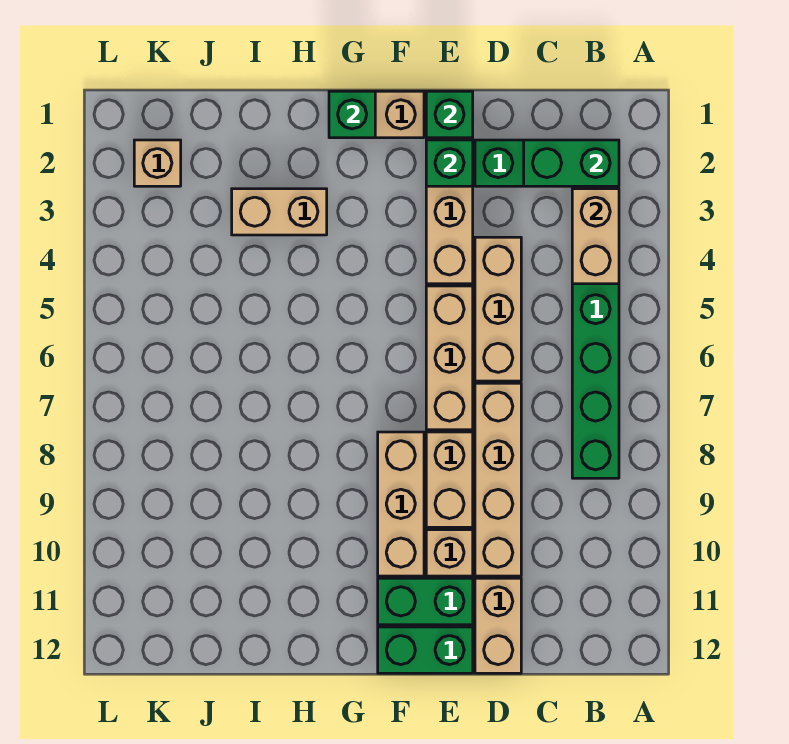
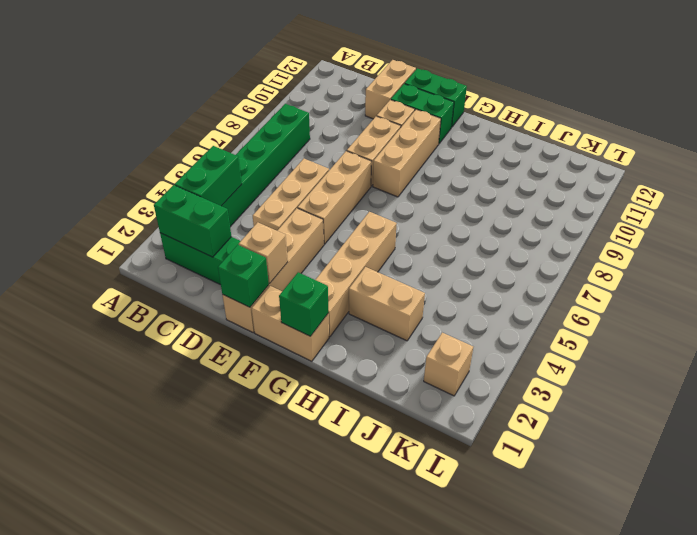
tan 1x2 brick [572,189,619,284] -> green 1x2 brick [175,146,242,206]
tan 1x4 brick [475,383,521,576] -> tan 1x4 brick moved to [316,212,397,337]
green 1x1 brick [426,140,473,186] -> tan 1x1 brick [239,222,288,283]

